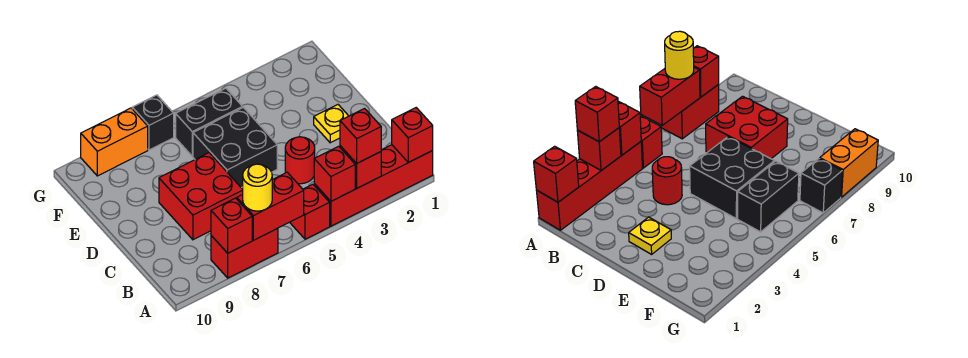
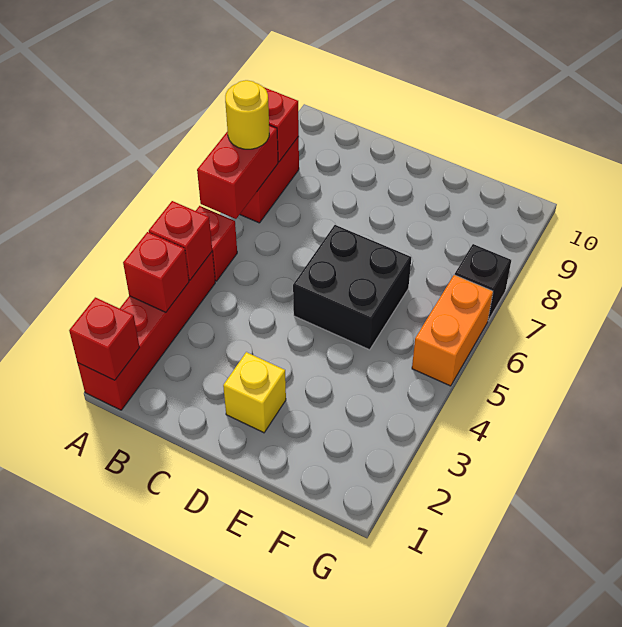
red 1x1 brick [340,109,381,163] -> none
red 1x1 round brick [285,137,315,184] -> none
red 2x2 brick [159,153,243,240] -> none
yellow 1x1 plate [314,105,348,143] -> yellow 1x1 brick [223,352,286,433]
black 1x2 brick [176,88,243,156] -> none
orange 1x2 brick [81,108,148,176] -> orange 1x2 brick moved to [412,275,493,386]

